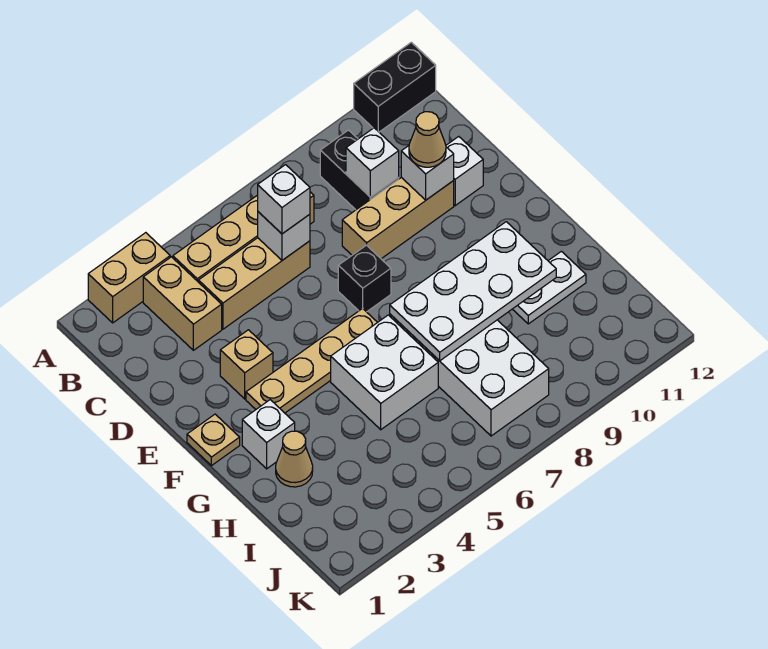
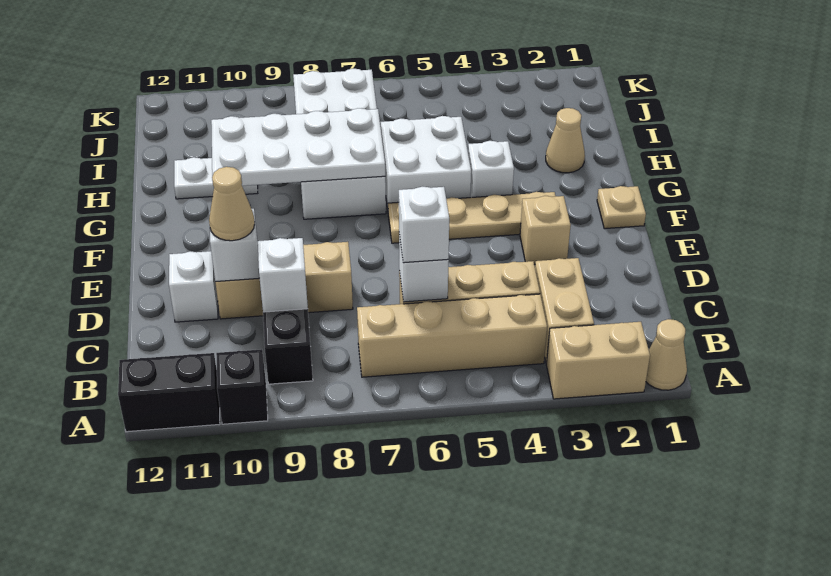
none -> tan 1x1 cone [646,319,687,390]
black 1x1 brick [338,245,391,312] -> black 1x1 brick moved to [216,349,268,424]
white 1x1 brick [242,400,295,469] -> white 1x1 brick moved to [468,141,514,198]

